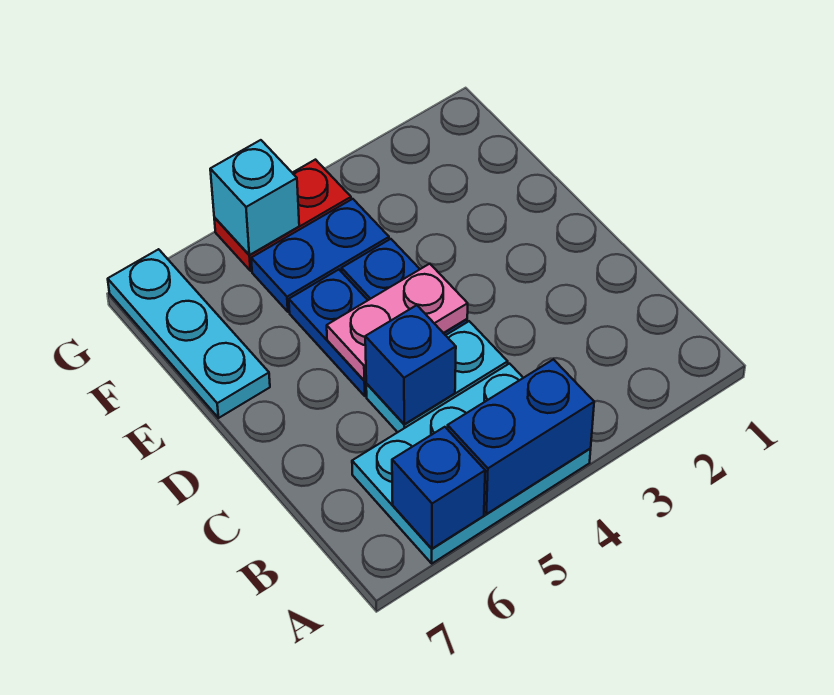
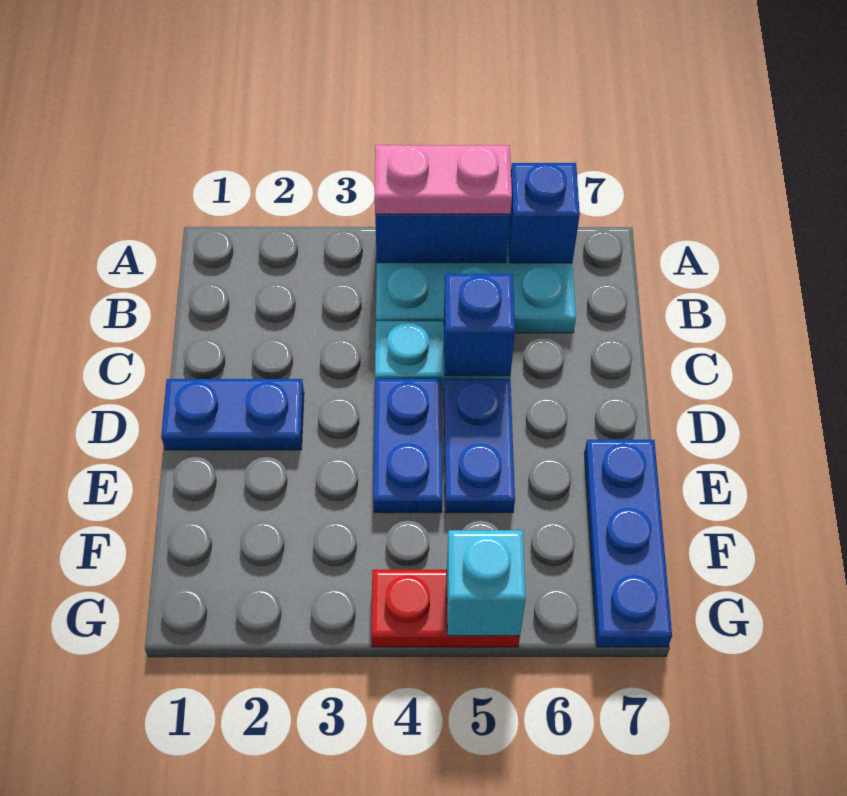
pink 1x2 plate [327,264,468,381] -> pink 1x2 plate moved to [375,145,512,214]
cyan 1x3 plate [108,249,270,418] -> blue 1x3 plate [584,440,672,647]
blue 1x2 plate [251,199,389,312] -> blue 1x2 plate moved to [161,379,304,450]

